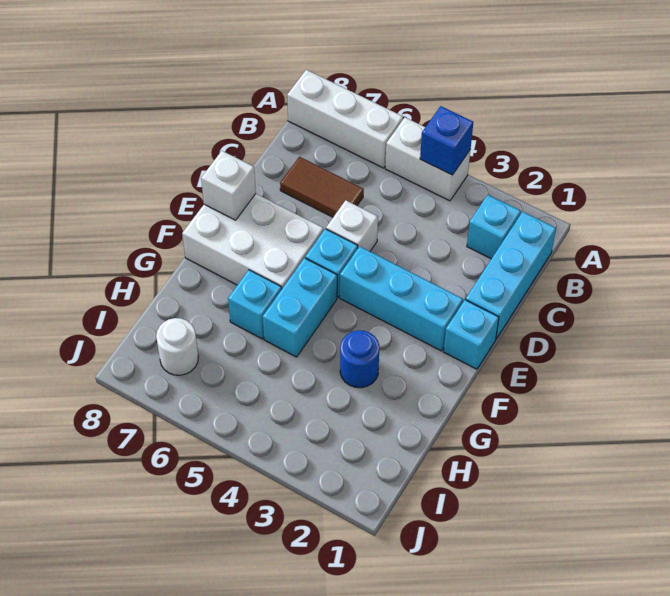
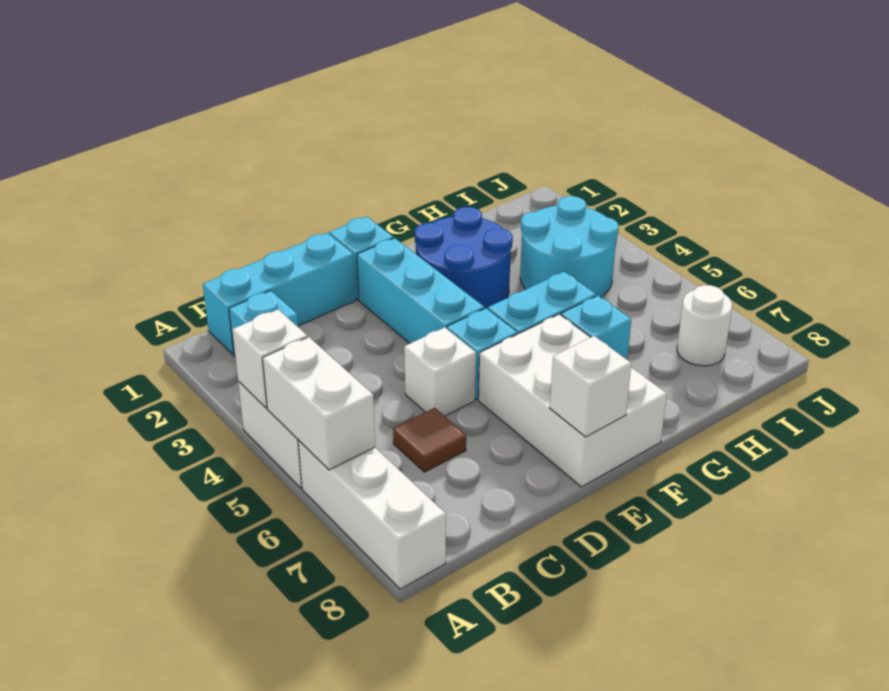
blue 1x1 brick [420,106,473,175] -> white 1x1 brick [232,310,307,408]
none -> white 1x2 brick [263,337,375,470]
brown 1x2 tile [280,157,364,217] -> brown 1x1 tile [393,408,466,472]
blue 1x1 round brick [340,330,379,388] -> blue 2x2 round brick [415,207,513,309]
none -> cyan 2x2 round brick [520,196,619,297]

